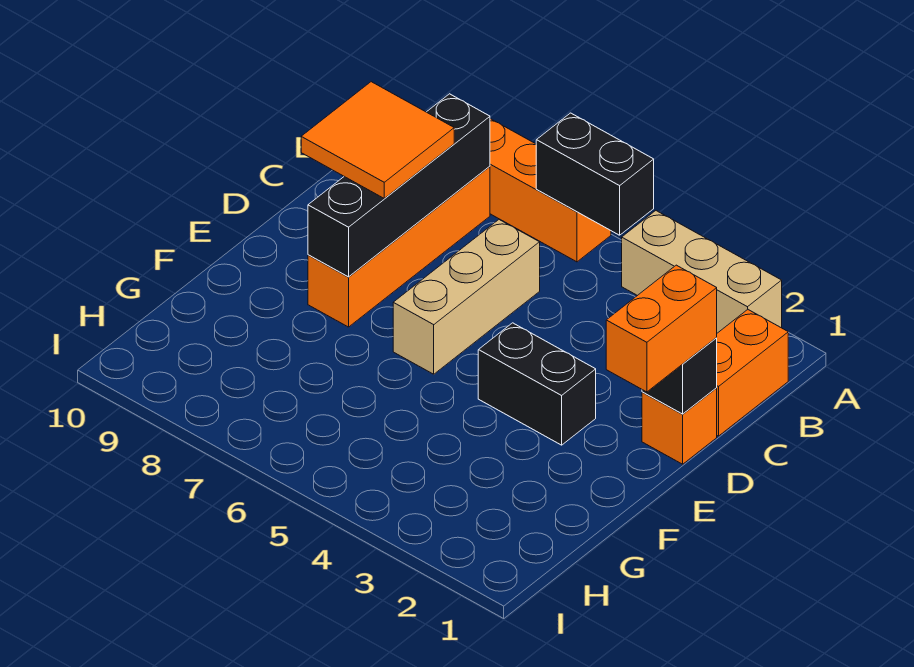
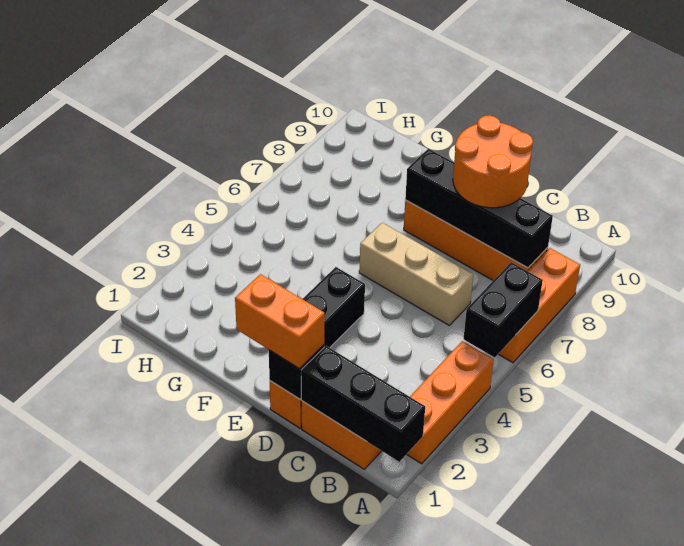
none -> black 1x3 brick [301,346,425,462]
tan 1x3 brick [622,211,782,333] -> orange 1x3 brick [407,341,494,464]
orange 2x2 tile [301,82,454,198] -> orange 2x2 round brick [453,115,533,208]

